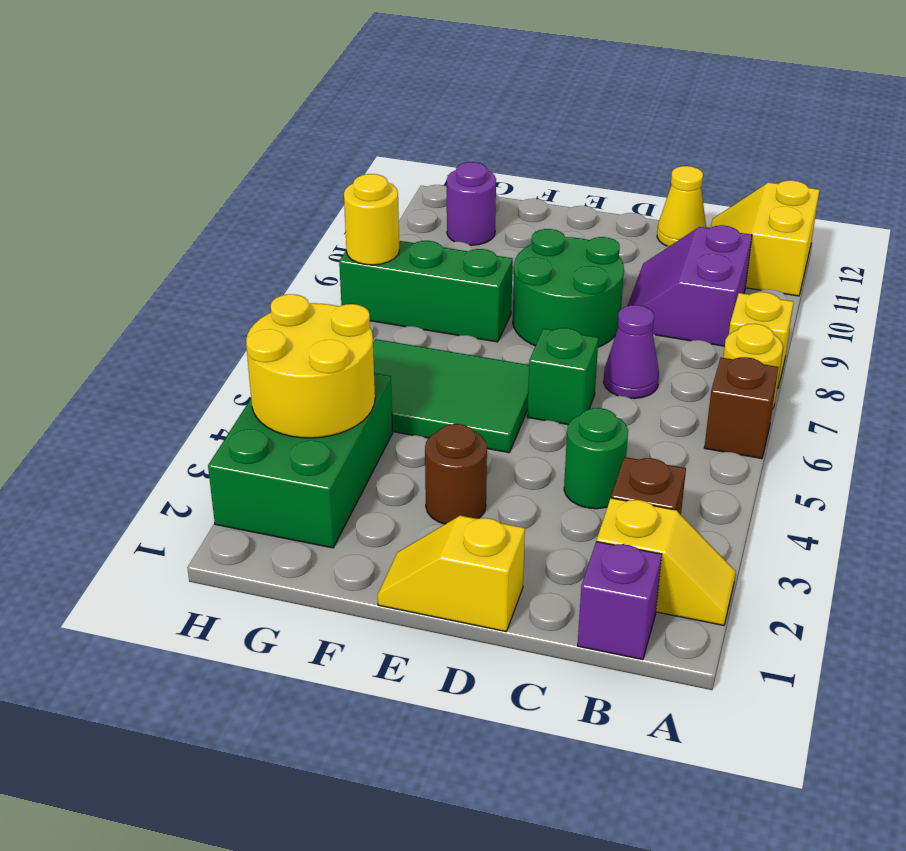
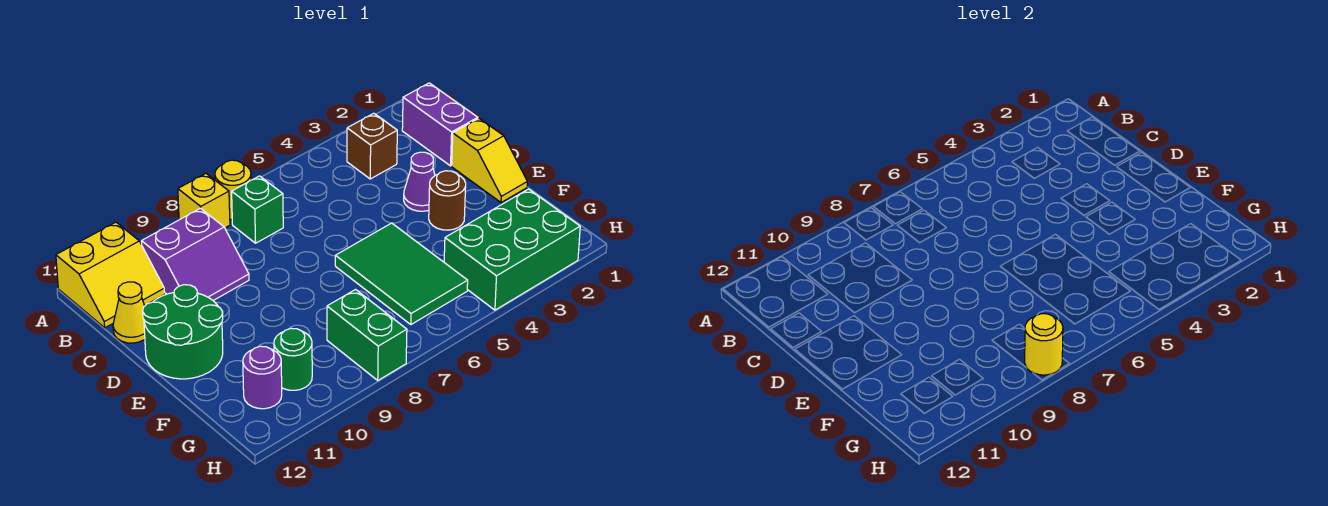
yellow 1x2 slope [597,498,736,625] -> none
brown 1x1 brick [704,357,778,459] -> none
purple 1x1 brick [578,541,662,660] -> purple 1x2 brick [402,83,478,166]
green 1x1 round brick [564,408,628,509] -> green 1x1 round brick moved to [274,328,312,390]
purple 1x1 cone [604,305,659,399] -> purple 1x1 cone moved to [404,152,435,211]
green 1x1 brick [527,328,598,425] -> green 1x1 brick moved to [232,176,283,243]
green 2x2 round brick [513,229,624,347] -> green 2x2 round brick moved to [143,285,223,379]
green 1x3 brick [339,241,513,342] -> green 1x2 brick [327,290,407,380]
yellow 2x2 round brick [246,294,375,438] -> none

